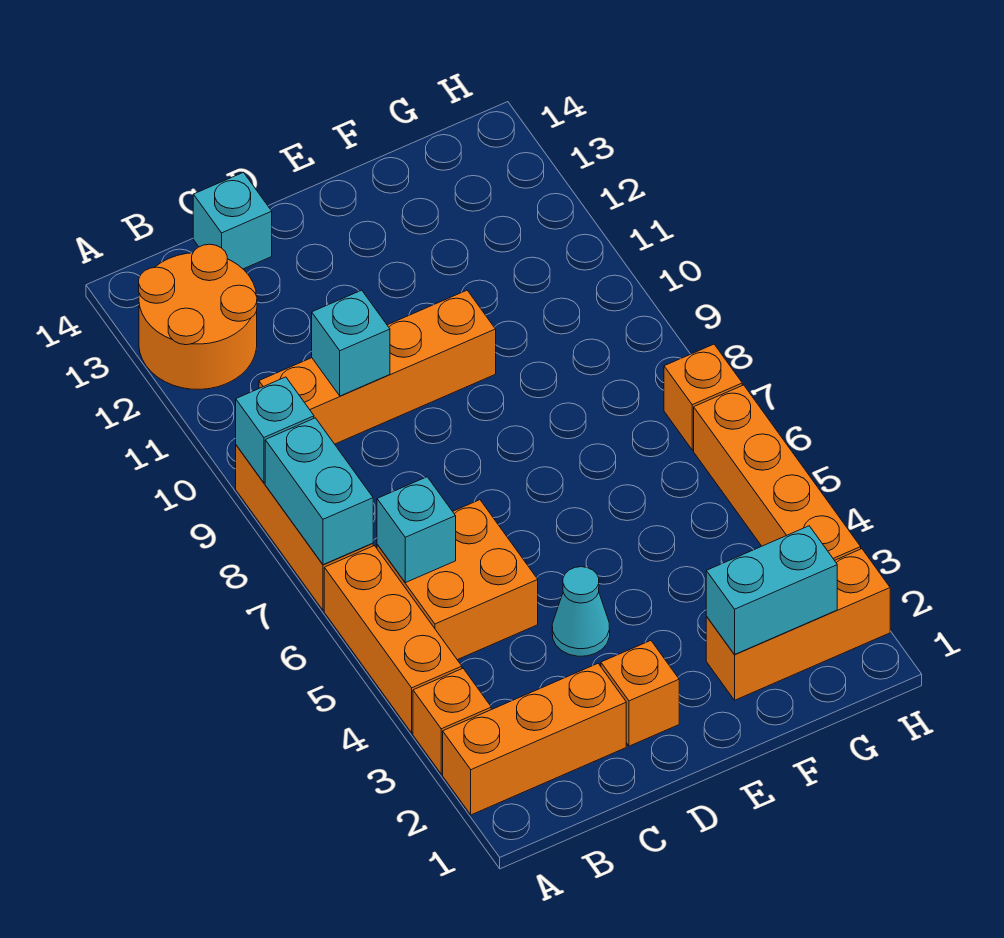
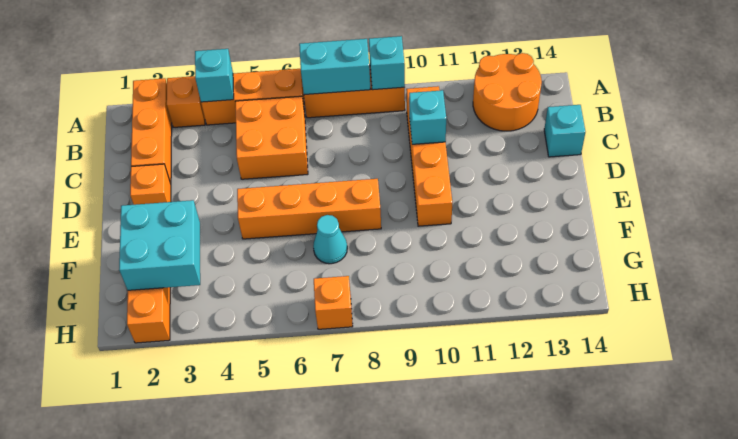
cyan 1x1 brick [377,477,456,583] -> cyan 1x1 brick moved to [195,49,234,102]
cyan 1x1 cone [552,567,610,656] -> cyan 1x1 cone moved to [313,215,347,264]
cyan 1x2 brick [706,526,837,655] -> cyan 2x2 brick [119,200,200,290]
orange 1x4 brick [694,385,861,560] -> orange 1x4 brick moved to [237,179,381,239]

